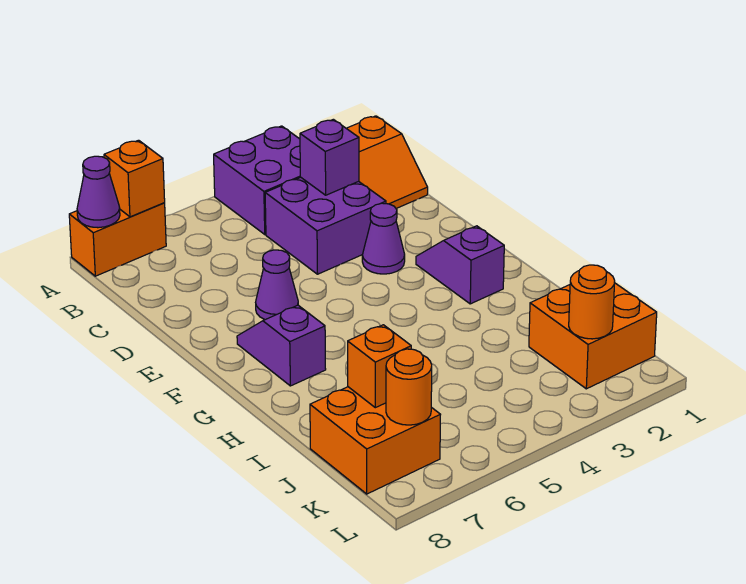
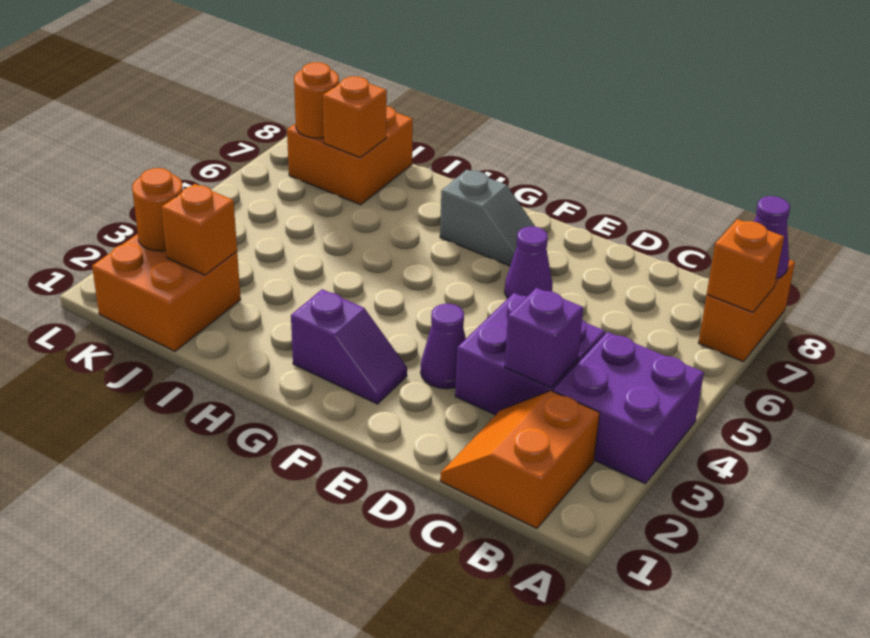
purple 1x2 slope [237,305,326,386] -> grey 1x2 slope [440,170,535,266]
none -> orange 1x1 brick [161,184,237,275]

